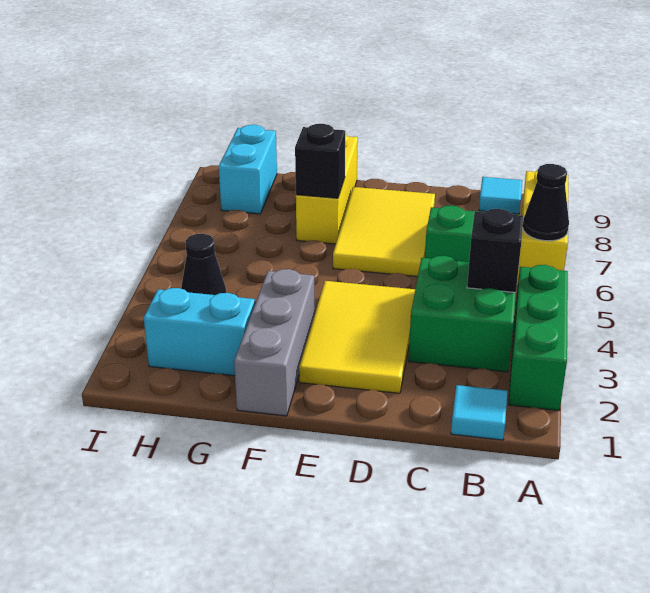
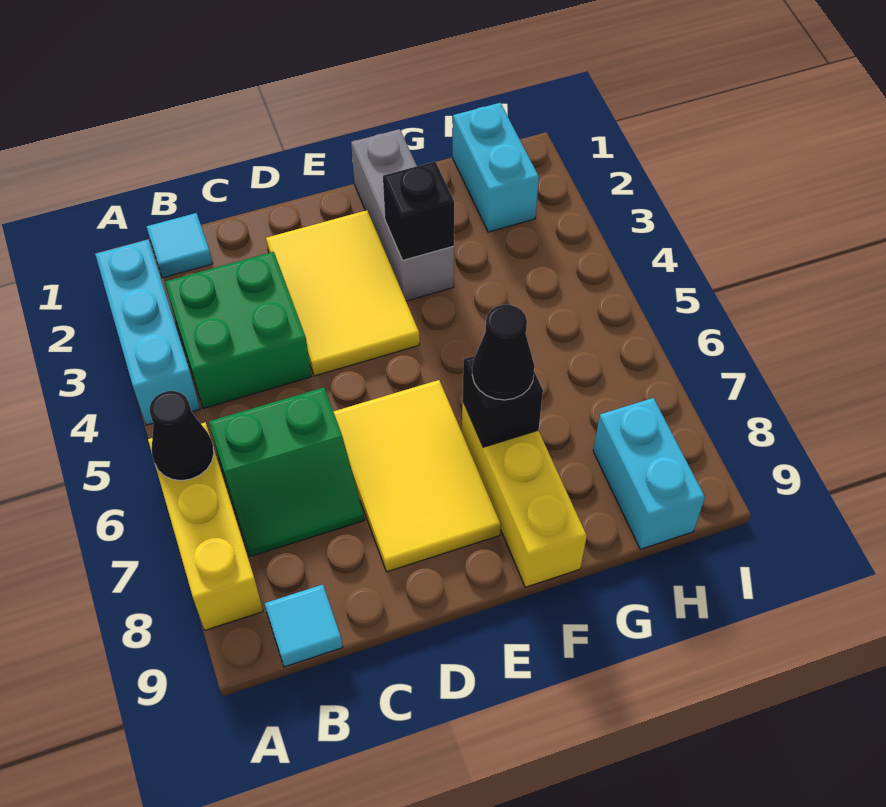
green 1x3 brick [509,265,568,410] -> cyan 1x3 brick [95,240,200,425]
black 1x1 brick [467,209,523,292] -> black 1x1 brick moved to [383,162,454,260]
cyan 1x2 brick [144,288,255,376] -> cyan 1x2 brick turned to [453,103,539,232]
black 1x1 cone [181,234,226,295] -> black 1x1 cone moved to [472,305,534,400]

